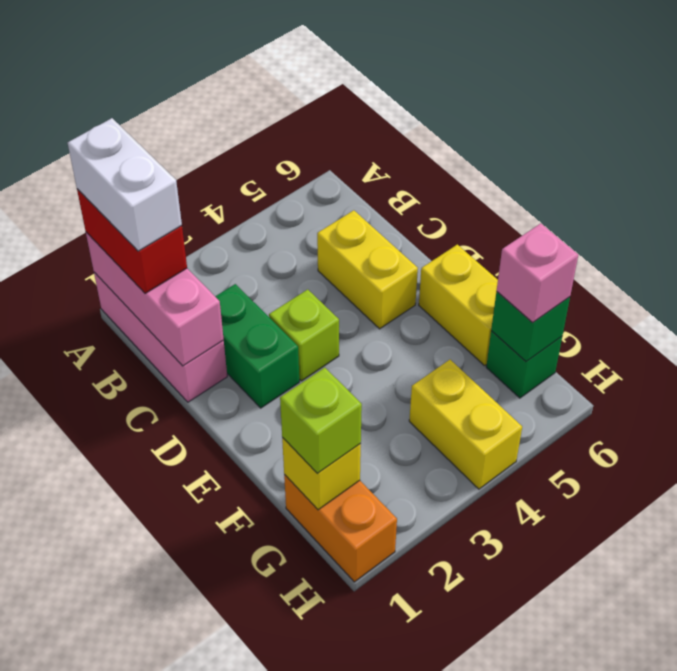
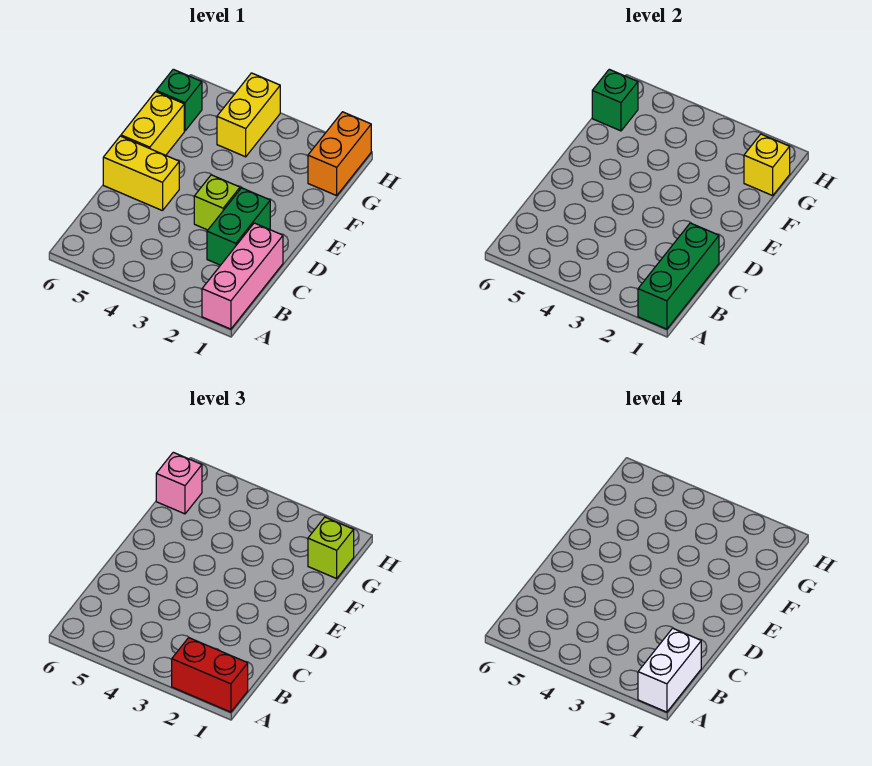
pink 1x3 brick [86,232,224,366] -> green 1x3 brick [638,223,719,329]
red 1x2 brick [77,189,187,293] -> red 1x2 brick turned to [172,638,248,712]
yellow 1x2 brick [317,210,418,329] -> yellow 1x2 brick turned to [103,136,179,211]

